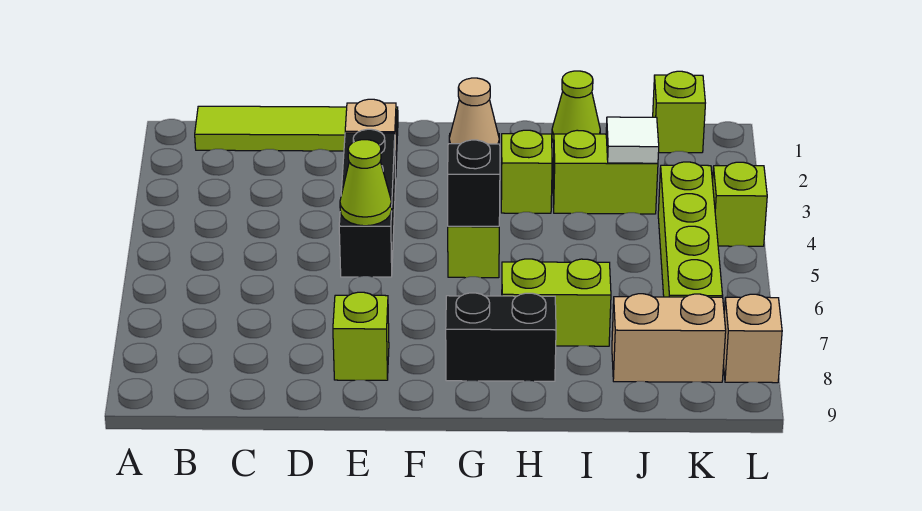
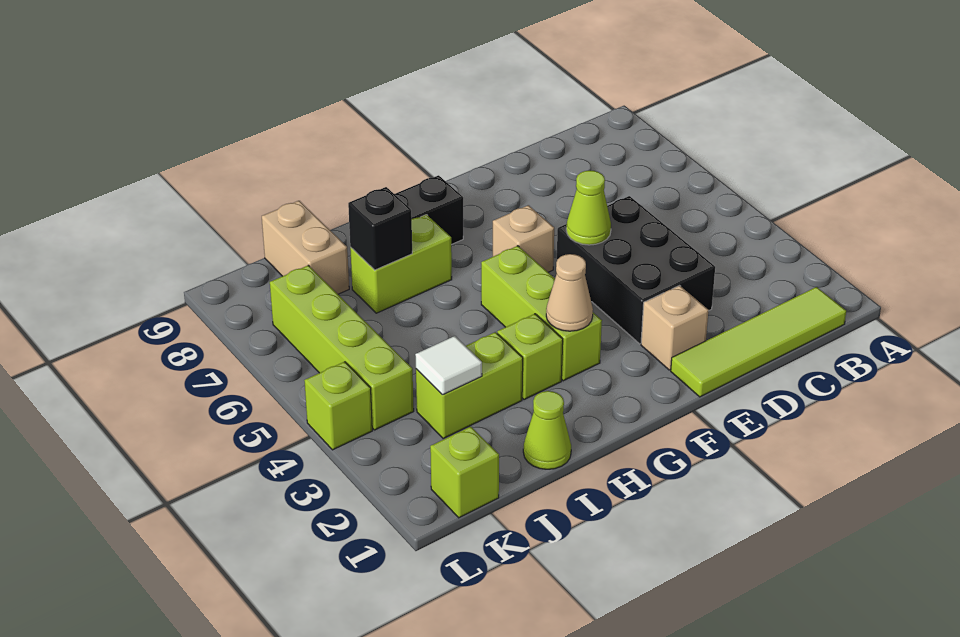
black 1x3 brick [339,129,396,277] -> black 2x3 brick [557,196,715,344]
lime 1x1 brick [333,292,389,380] -> none
black 1x1 brick [448,140,500,226] -> black 1x1 brick moved to [348,187,412,270]
tan 1x2 brick [612,294,726,382] -> tan 1x2 brick turned to [262,201,349,294]
tan 1x1 brick [724,294,782,383] -> tan 1x1 brick moved to [493,205,554,272]

